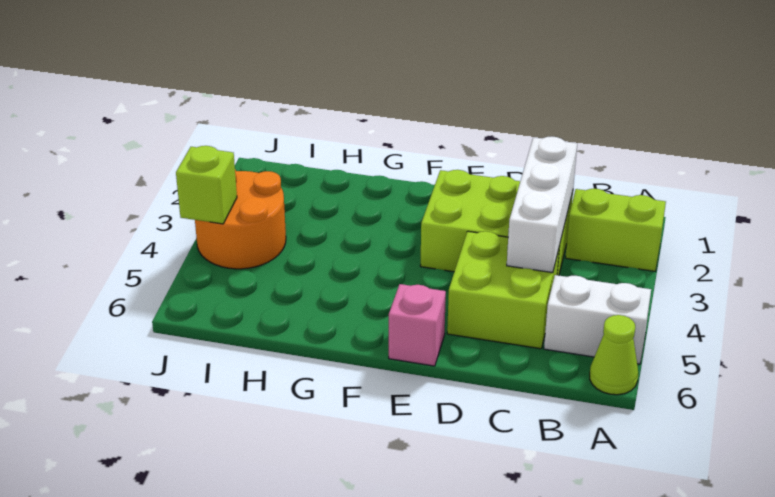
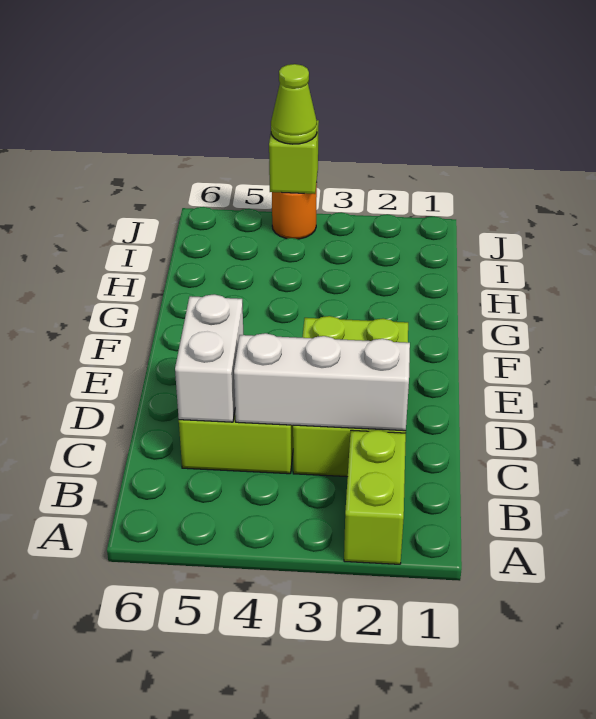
white 1x2 brick [544,275,651,364] -> white 1x2 brick moved to [175,294,243,422]
lime 1x1 cone [590,315,638,395] -> lime 1x1 cone moved to [271,64,317,144]
pink 1x1 brick [389,284,446,366] -> none
orange 2x2 round brick [195,170,286,269] -> orange 1x1 round brick [272,183,317,239]

